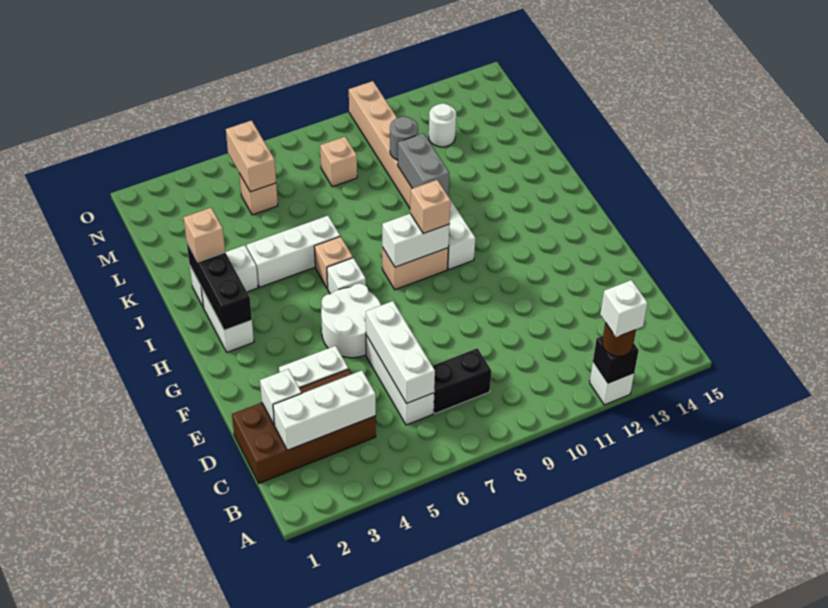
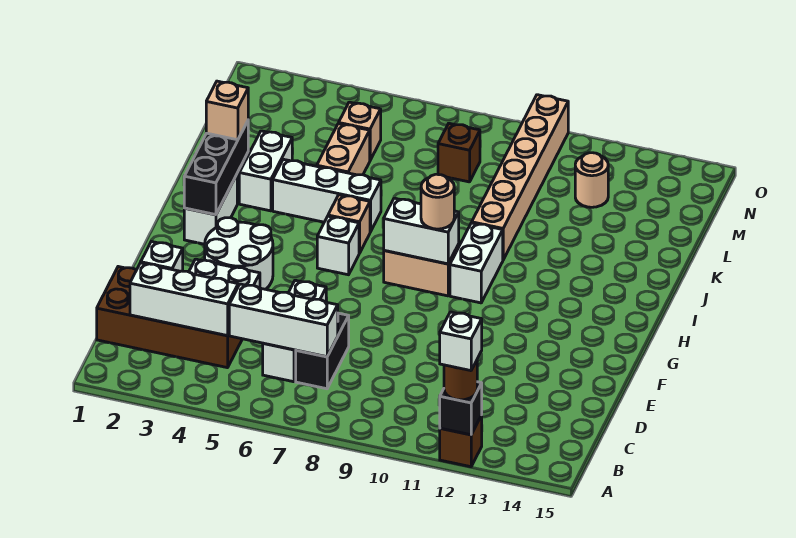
white 1x1 brick [590,362,634,405] -> brown 1x1 brick [440,416,482,467]
white 1x3 brick [366,301,435,404] -> white 1x3 brick turned to [229,284,338,357]
black 1x2 brick [433,348,491,414] -> black 1x2 brick turned to [296,313,349,389]
white 2x2 round brick [321,283,381,358] -> white 2x2 round brick moved to [205,218,273,289]
tan 1x1 brick [410,180,451,234] -> tan 1x1 round brick [421,174,454,229]
white 1x2 brick [190,245,258,308] -> white 1x2 brick turned to [239,131,292,211]
grey 1x2 brick [398,133,449,195] -> none
grey 1x1 round brick [390,116,418,160] -> none
tan 1x2 brick [226,120,276,192] -> tan 1x2 brick moved to [317,124,370,175]
tan 1x1 brick [320,137,357,187] -> brown 1x1 brick [438,123,480,182]
white 1x1 round brick [429,103,456,147] -> tan 1x1 round brick [575,153,608,207]

